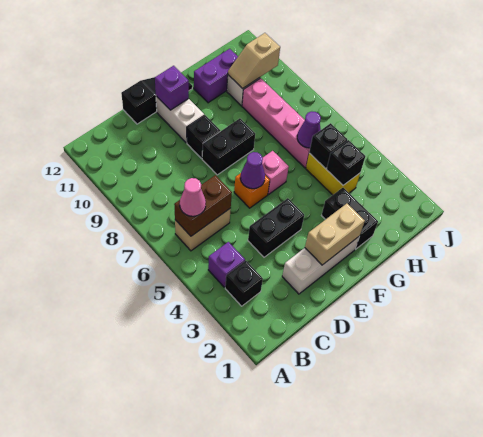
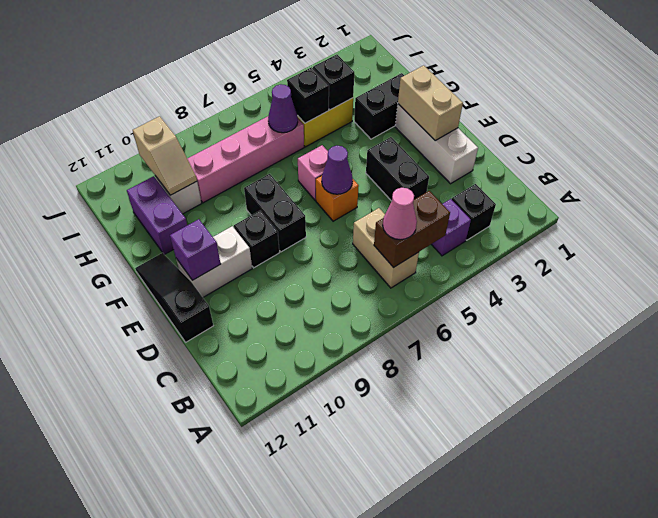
brown 1x2 brick [174,175,232,236] -> brown 1x2 brick turned to [374,191,450,268]

